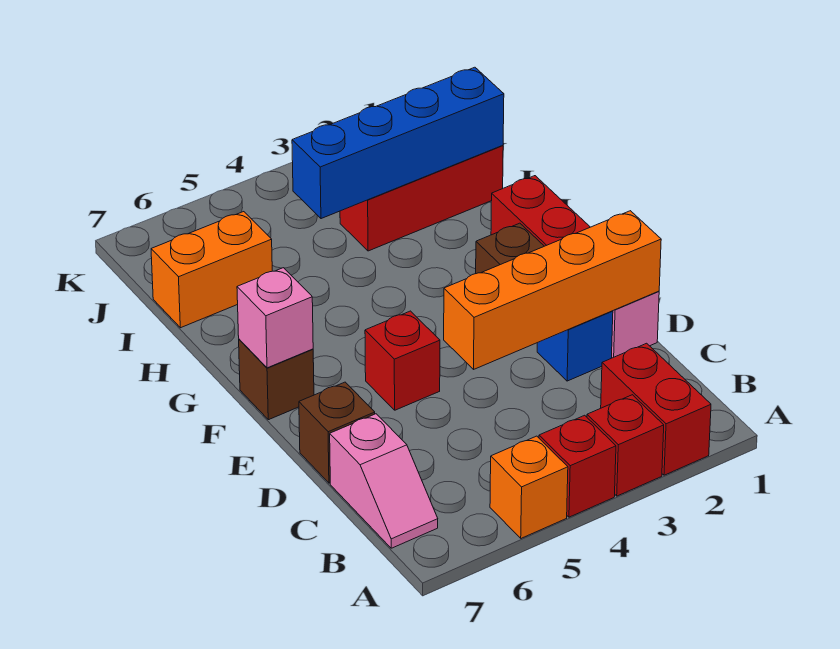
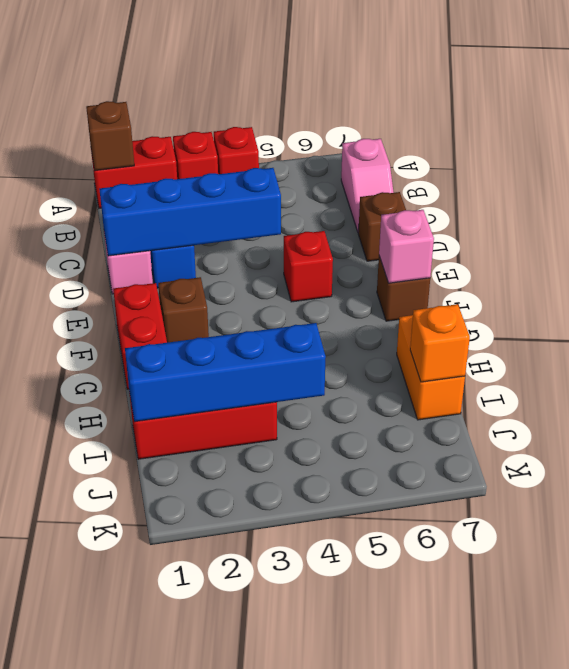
none -> brown 1x1 brick [86,101,134,171]
red 1x2 brick [601,343,711,475] -> red 1x2 brick turned to [91,136,177,208]
orange 1x1 brick [490,436,568,538] -> orange 1x1 brick moved to [410,304,470,382]
pink 1x2 slope [330,414,438,548] -> pink 1x2 slope turned to [341,139,394,232]
orange 1x4 brick [444,211,661,369] -> blue 1x4 brick [99,168,281,256]
orange 1x2 brick [151,212,272,328] -> orange 1x2 brick turned to [397,315,465,420]

